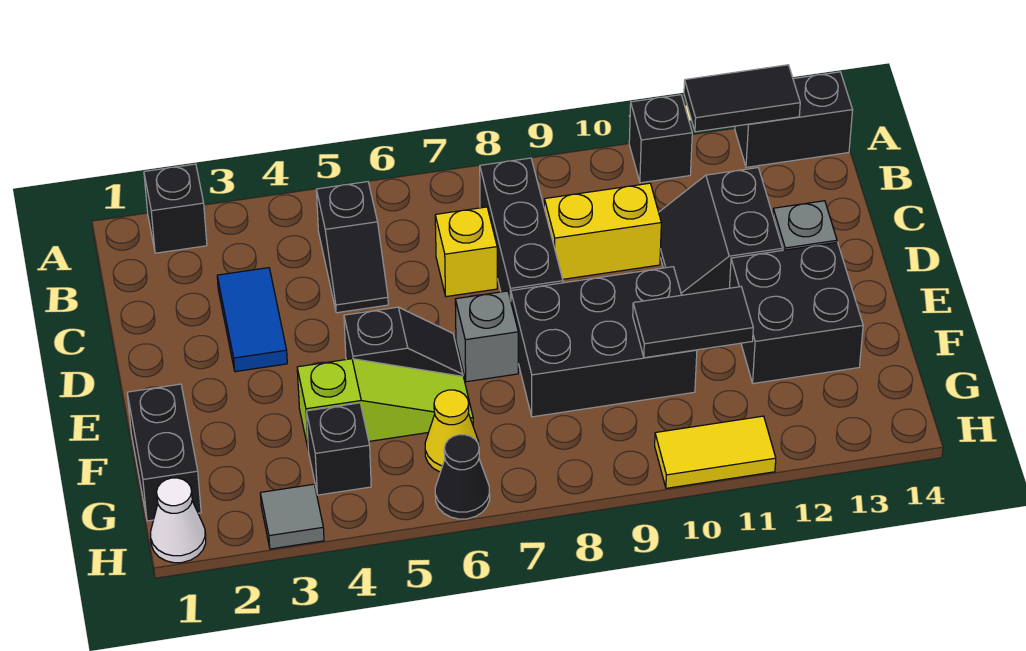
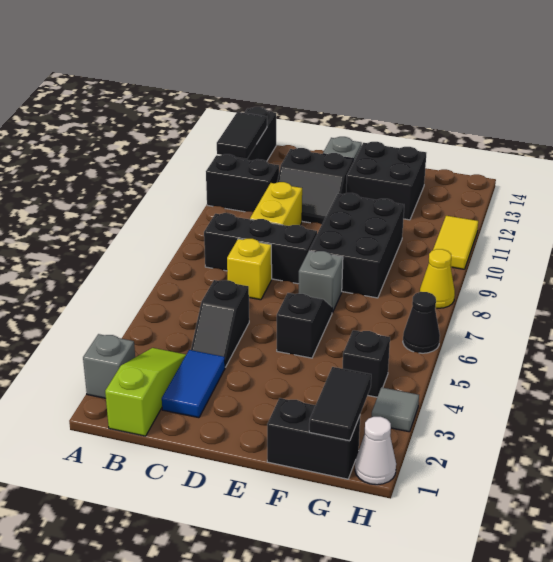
black 1x1 brick [144,164,207,253] -> grey 1x1 brick [83,334,135,398]
black 1x1 brick [629,95,692,183] -> black 1x2 brick [206,154,279,212]
black 1x2 slope [316,182,388,313] -> black 1x2 slope turned to [191,280,249,367]
blue 1x2 tile [217,268,287,372] -> blue 1x2 tile turned to [162,350,225,418]
lime 1x3 slope [297,359,473,447] -> lime 1x3 slope moved to [105,348,186,436]
black 1x2 tile [633,287,753,358] -> black 1x2 tile moved to [309,367,371,441]
yellow 1x1 cone [425,390,479,472] -> yellow 1x1 cone moved to [420,249,455,308]

